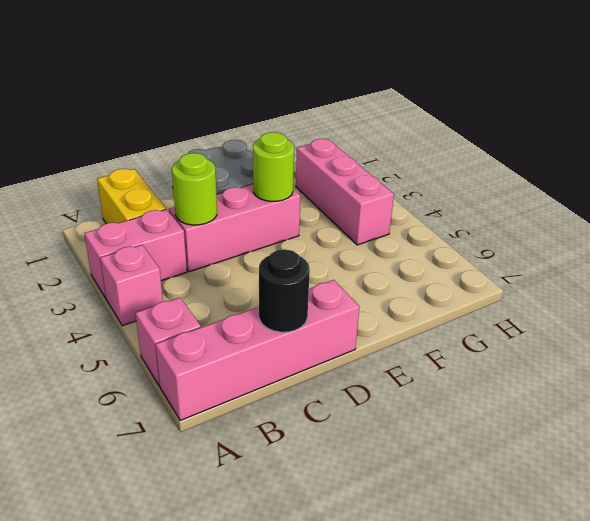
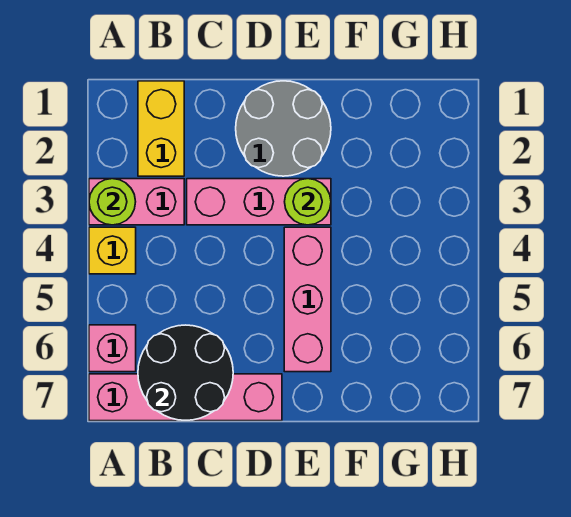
pink 1x1 brick [100,245,163,326] -> yellow 1x1 brick [89,227,136,274]
lime 1x1 round brick [172,153,217,225] -> lime 1x1 round brick moved to [89,179,136,225]
black 1x1 round brick [259,249,310,332] -> black 2x2 round brick [138,325,233,420]
pink 1x3 brick [296,139,394,245] -> pink 1x3 brick moved to [284,227,331,372]

